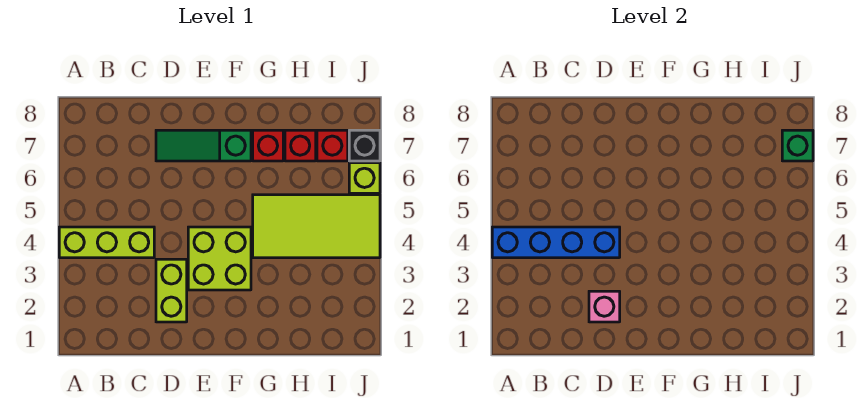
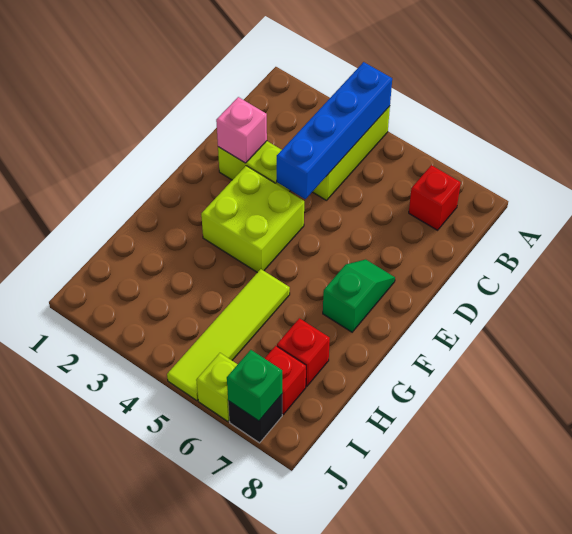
green 1x3 slope [156,130,251,161] -> green 1x2 slope [323,259,395,332]
lime 2x4 tile [253,195,380,258] -> lime 1x4 tile [167,269,290,401]
red 1x1 brick [253,130,283,161] -> red 1x1 brick moved to [409,165,461,230]

